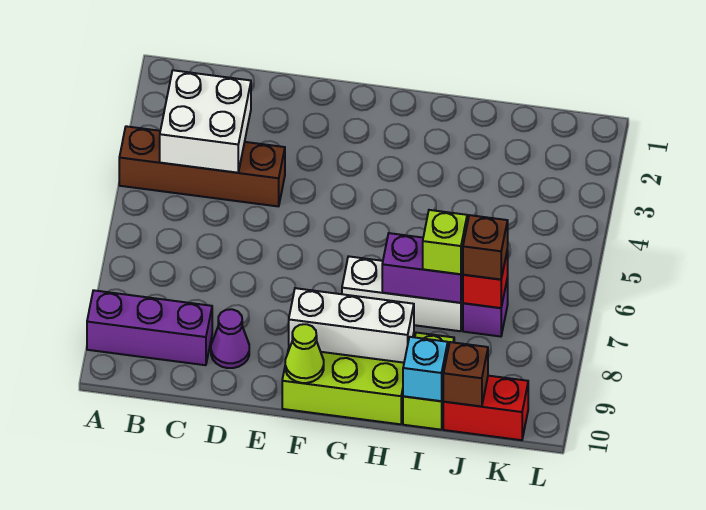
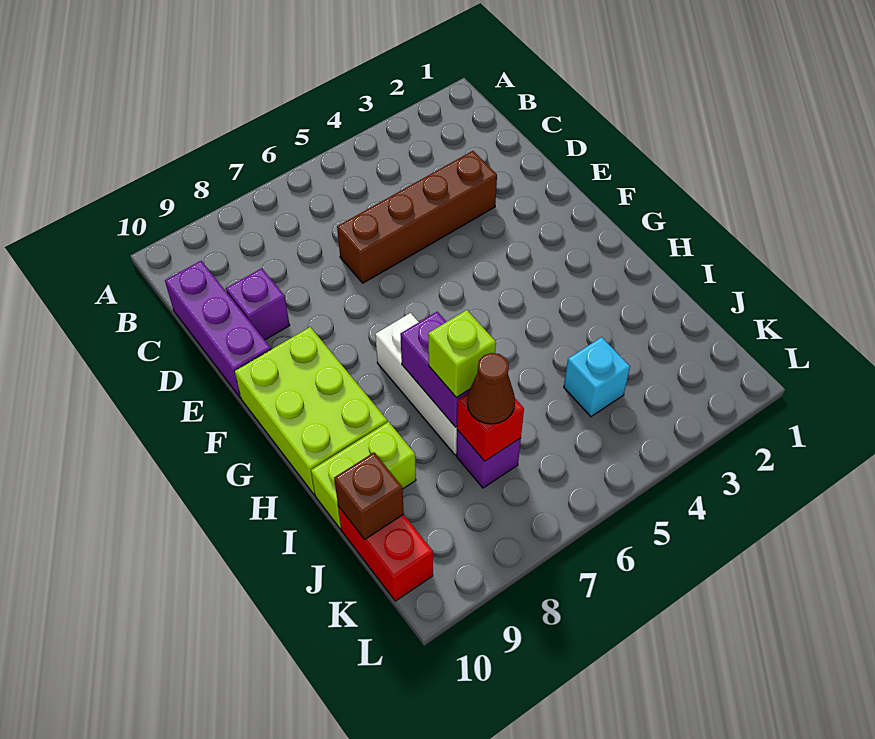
brown 1x4 brick [119,126,285,206] -> brown 1x4 brick turned to [337,151,497,283]
purple 1x3 brick [87,290,212,365] -> purple 1x3 brick moved to [165,261,271,398]
white 2x2 brick [160,70,251,173] -> none
purple 1x1 cone [211,309,249,368] -> purple 1x1 brick [226,268,290,340]
white 1x3 brick [289,288,414,363] -> none
lime 1x1 cone [285,324,324,383] -> none
cyan 1x1 brick [403,337,448,401] -> cyan 1x1 brick moved to [564,337,630,417]
brown 1x1 brick [463,215,508,280] -> brown 1x1 cone [467,353,515,424]

